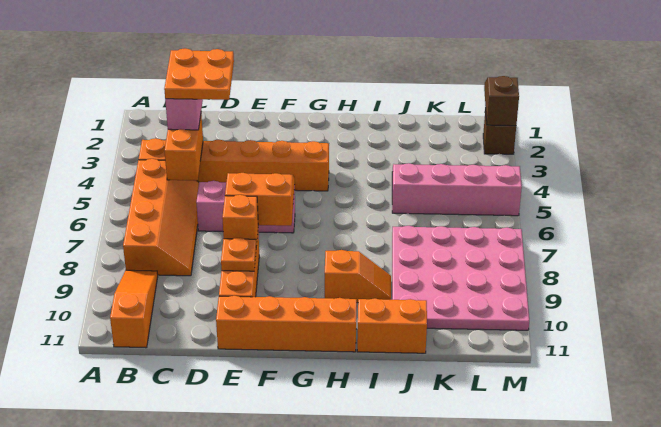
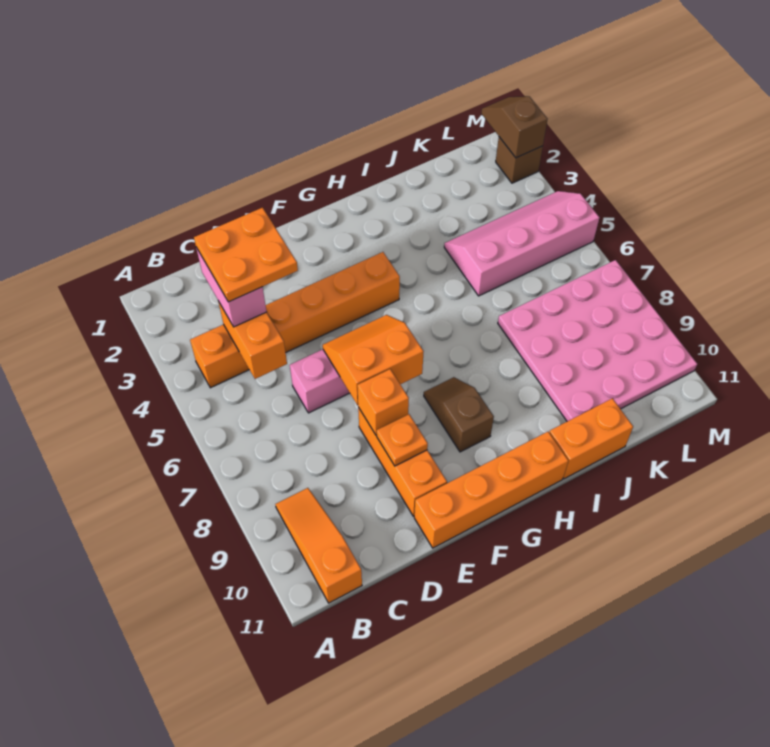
orange 2x4 slope [123,159,199,276] -> none
none -> brown 1x2 slope [424,377,494,452]
orange 1x2 slope [325,250,391,303] -> none

